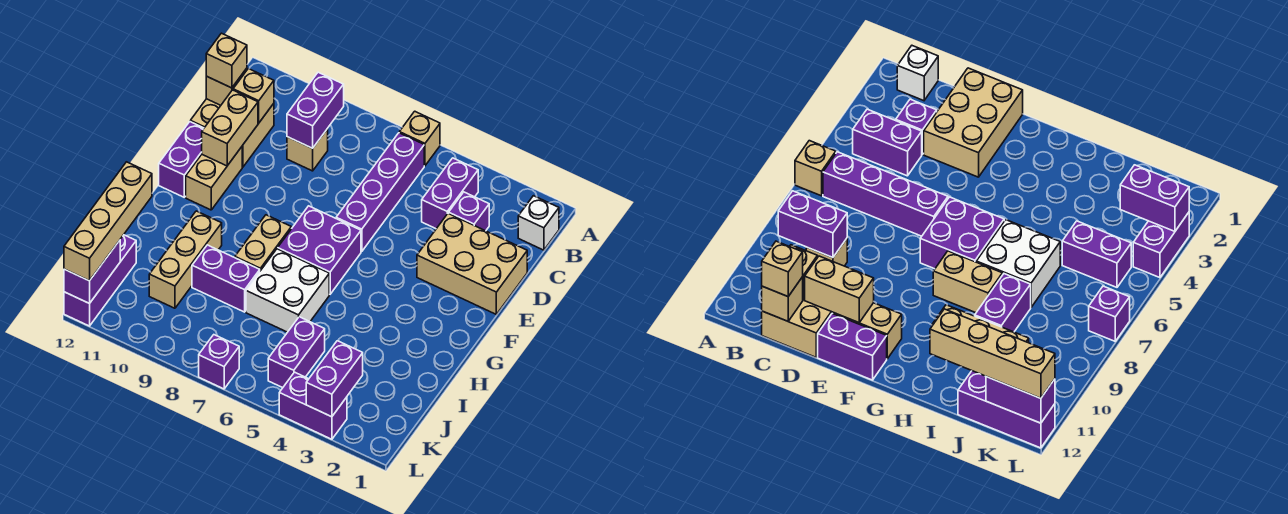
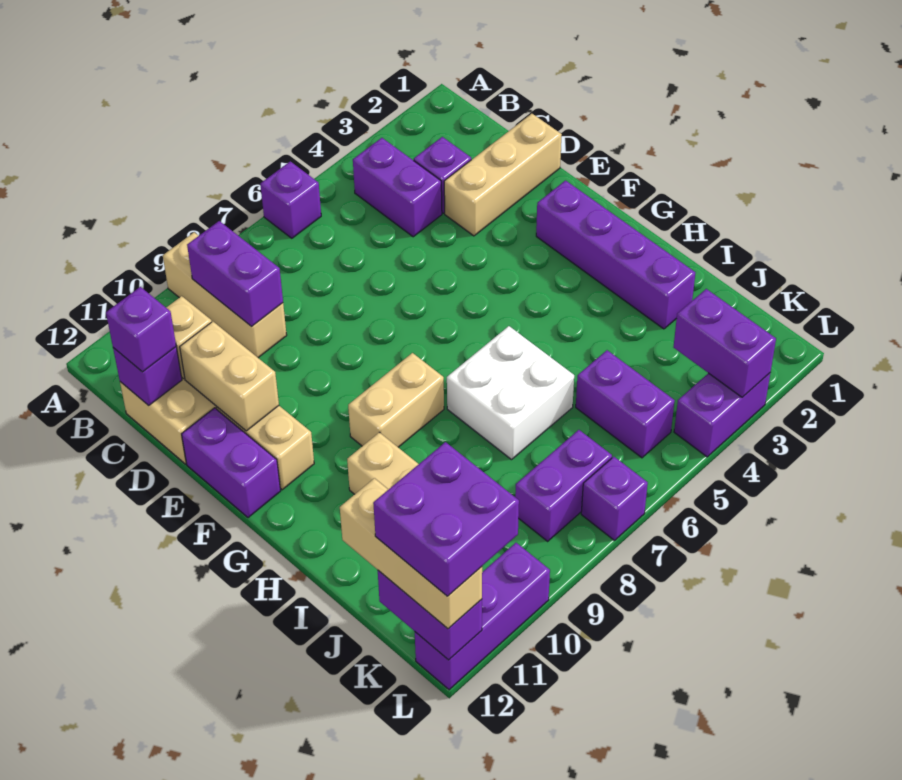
tan 1x1 brick [399,111,440,166] -> purple 1x1 brick [260,161,321,238]
white 1x1 brick [518,196,559,250] -> none
purple 1x4 brick [336,133,424,252] -> purple 1x4 brick moved to [536,181,695,329]
tan 1x1 brick [287,129,328,171] -> tan 1x3 brick [163,232,287,358]
tan 1x1 brick [206,68,247,105] -> purple 1x1 brick [113,347,182,405]
tan 1x1 brick [206,33,247,88] -> purple 1x1 brick [106,287,176,372]
tan 2x3 brick [417,213,527,314] -> tan 1x3 brick [444,114,562,236]
purple 2x2 brick [278,206,361,294] -> purple 2x2 brick moved to [373,442,519,596]
tan 1x2 brick [235,215,291,271] -> tan 1x2 brick turned to [348,353,444,447]
purple 1x2 brick [192,245,260,312] -> purple 1x2 brick moved to [515,430,612,541]
tan 1x4 brick [64,162,152,281] -> tan 1x3 brick [340,478,482,629]
purple 1x3 brick [64,235,136,326] -> purple 1x3 brick turned to [415,543,550,690]

